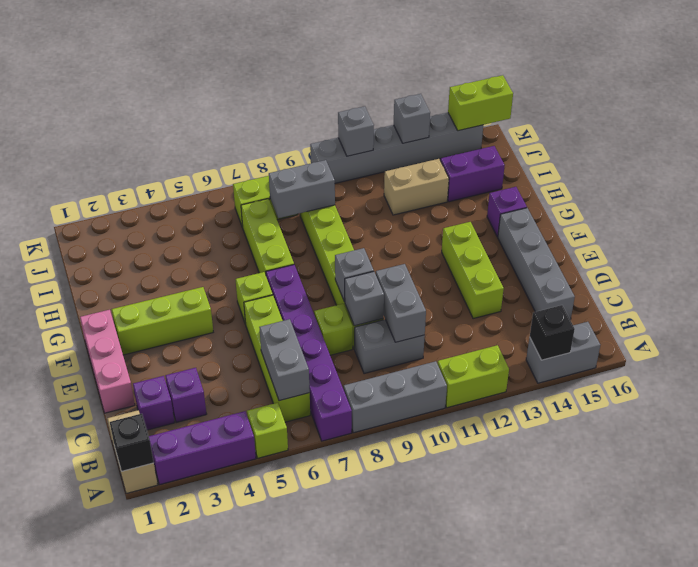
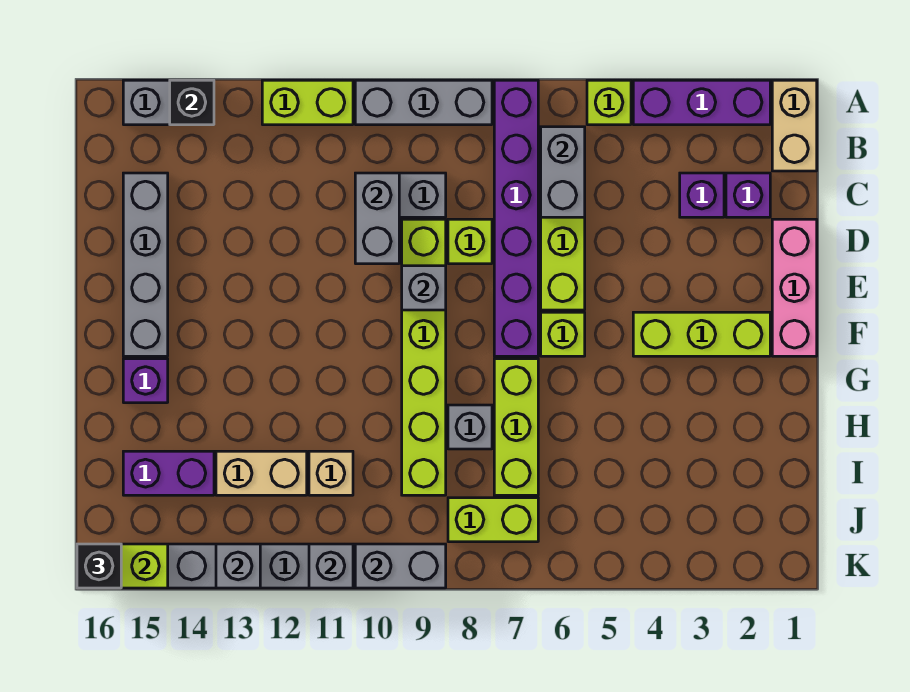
black 1x1 brick [110,414,154,471] -> black 1x1 brick moved to [77,544,121,588]
grey 1x1 brick [345,272,384,326] -> grey 1x1 brick moved to [448,405,492,449]
lime 1x3 brick [442,222,504,319] -> none
grey 1x2 brick [269,160,335,218] -> grey 1x2 brick moved to [355,544,446,588]
none -> tan 1x1 brick [309,451,353,495]

